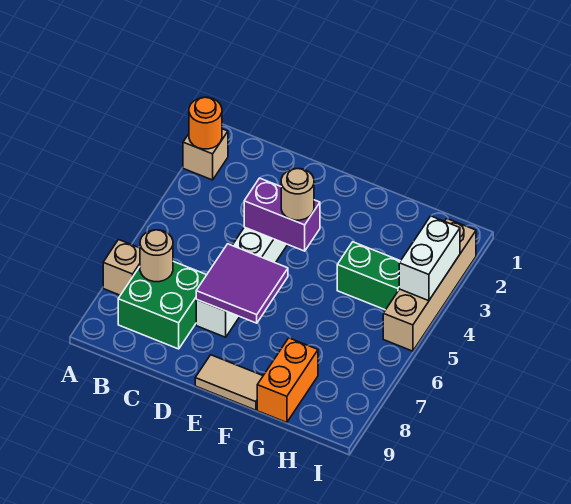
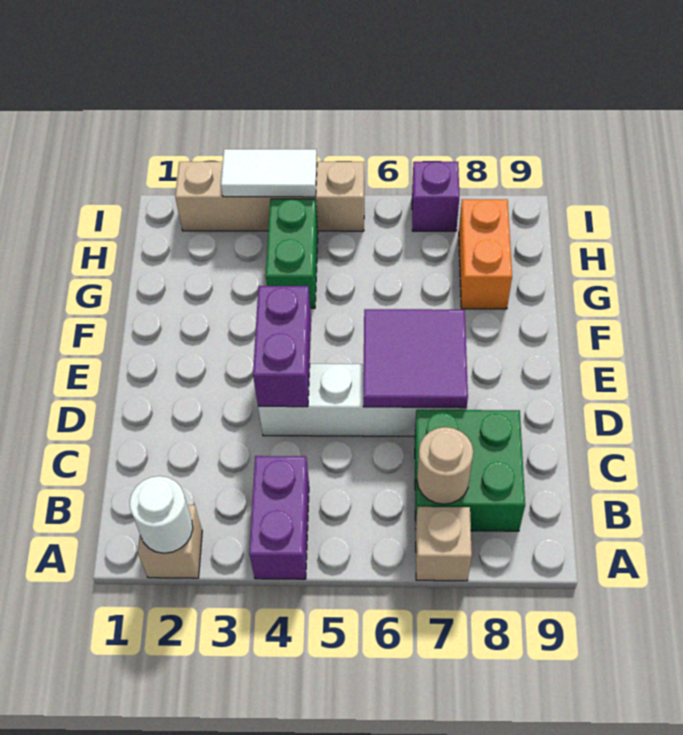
orange 1x1 round brick [189,97,222,149] -> white 1x1 round brick [130,476,193,553]
none -> purple 1x2 brick [249,456,309,579]
tan 1x1 round brick [281,169,314,220] -> none
tan 1x2 tile [195,355,263,410] -> none
orange 1x2 brick [257,338,318,423] -> orange 1x2 brick turned to [459,199,512,309]
white 1x2 brick [399,216,460,301] -> white 1x2 tile [221,149,317,197]
none -> purple 1x1 brick [412,162,459,231]

